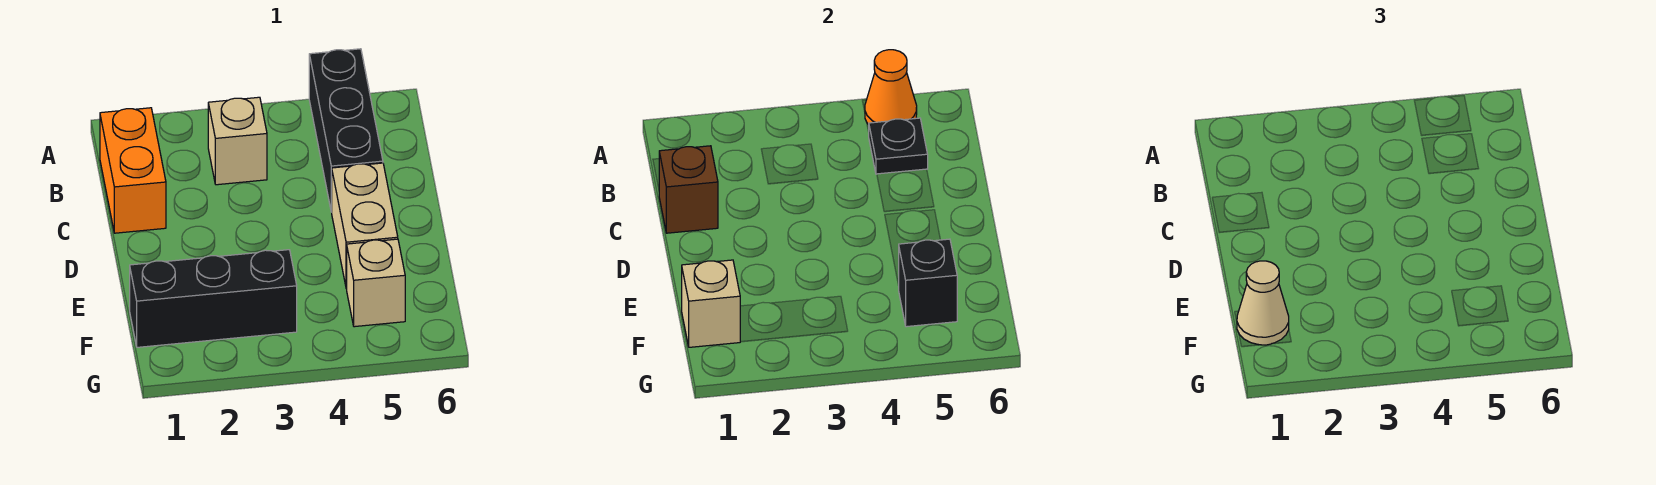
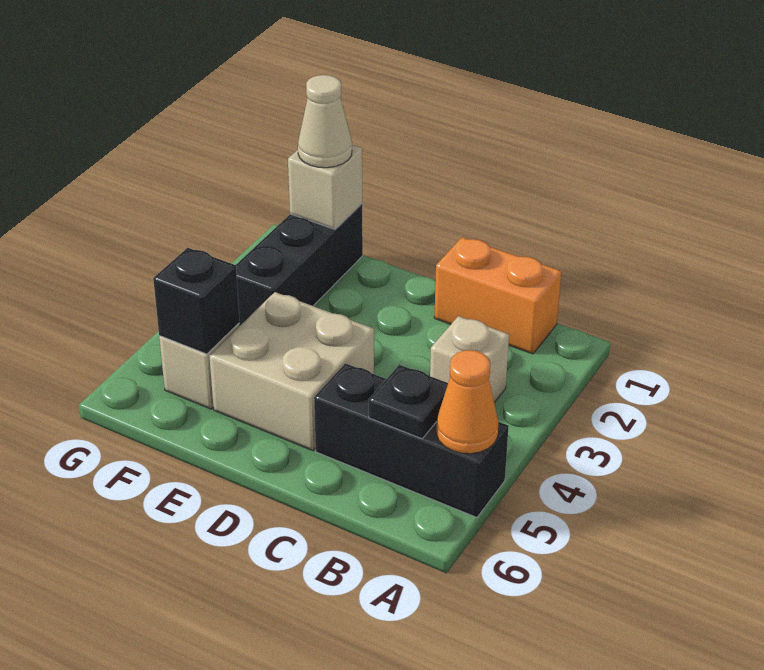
brown 1x1 brick [659,146,718,233] -> none
tan 1x2 brick [332,163,398,289] -> tan 2x2 brick [209,292,374,451]

